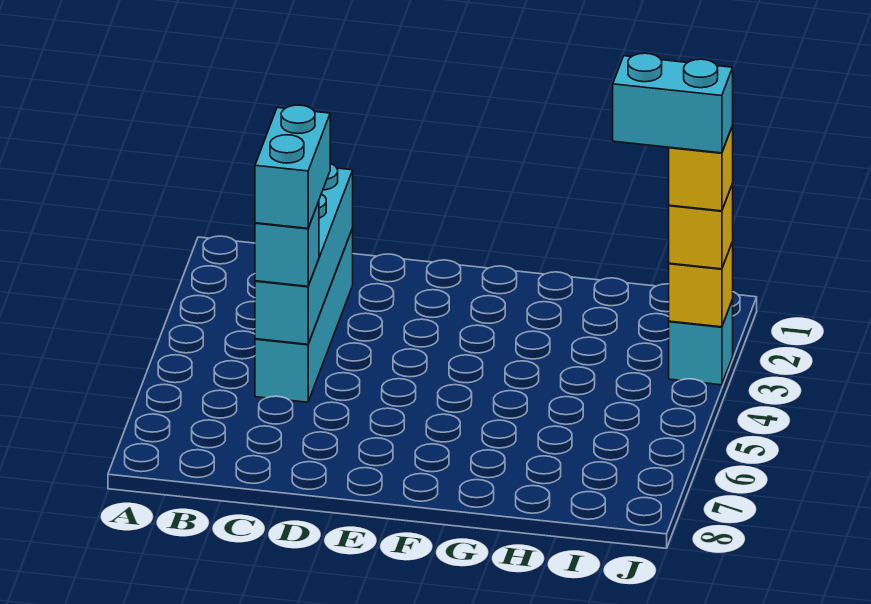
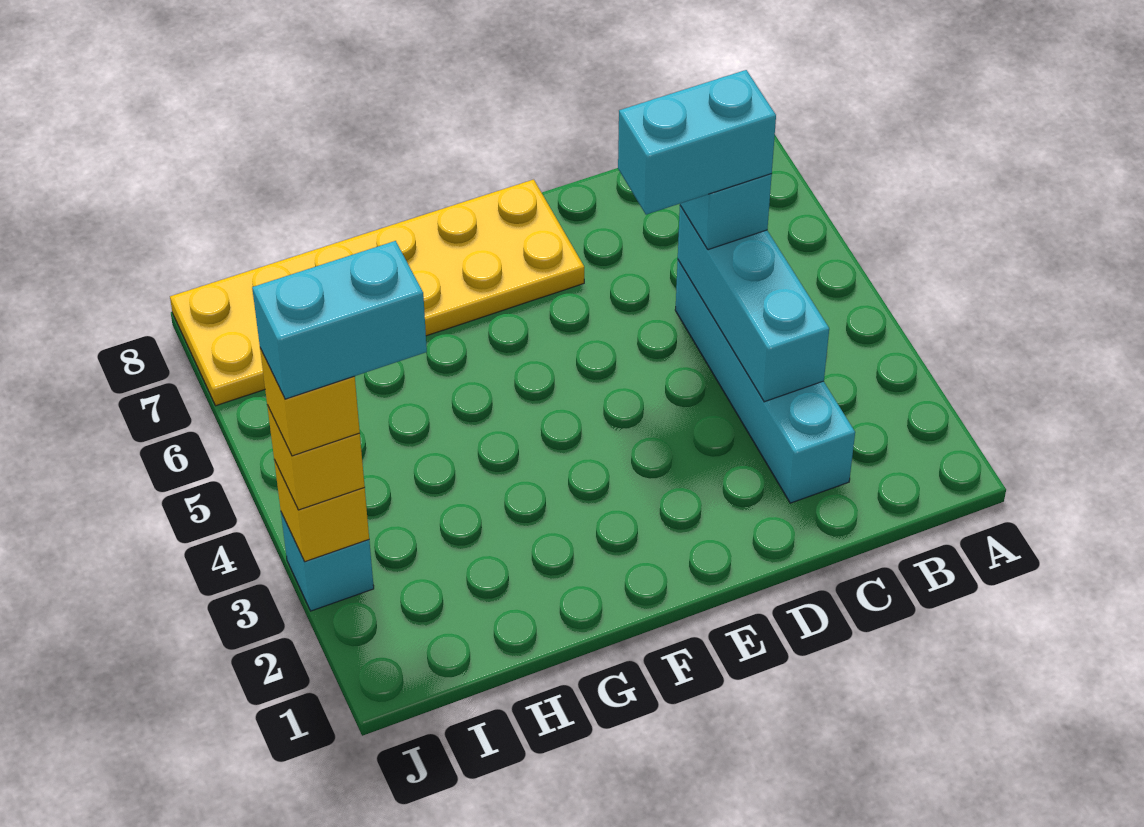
cyan 1x4 brick [255,164,353,344] -> cyan 1x3 brick [678,206,829,402]
cyan 1x2 brick [255,105,330,228] -> cyan 1x2 brick turned to [618,70,776,215]
none -> yellow 2x6 plate [170,179,584,406]

